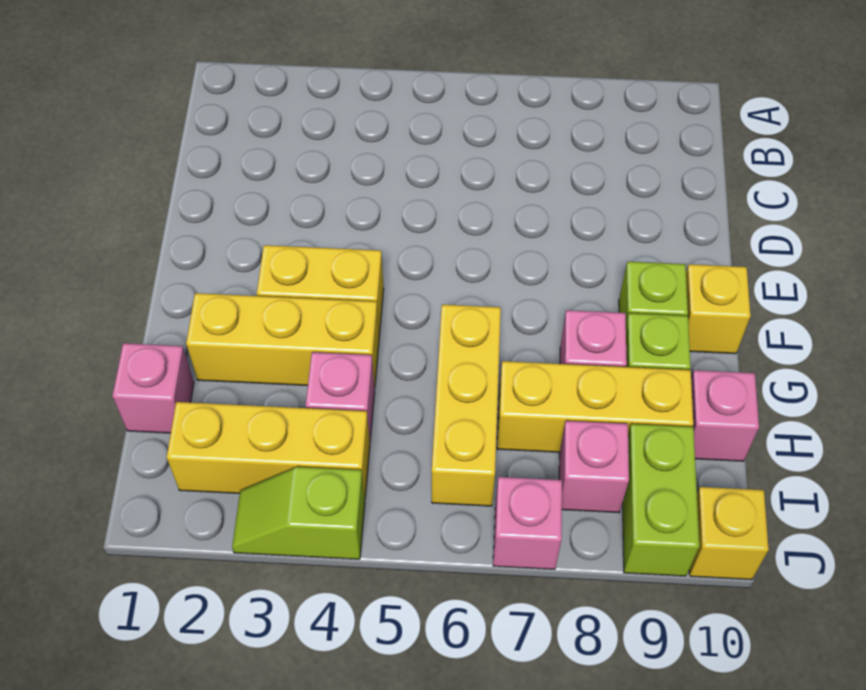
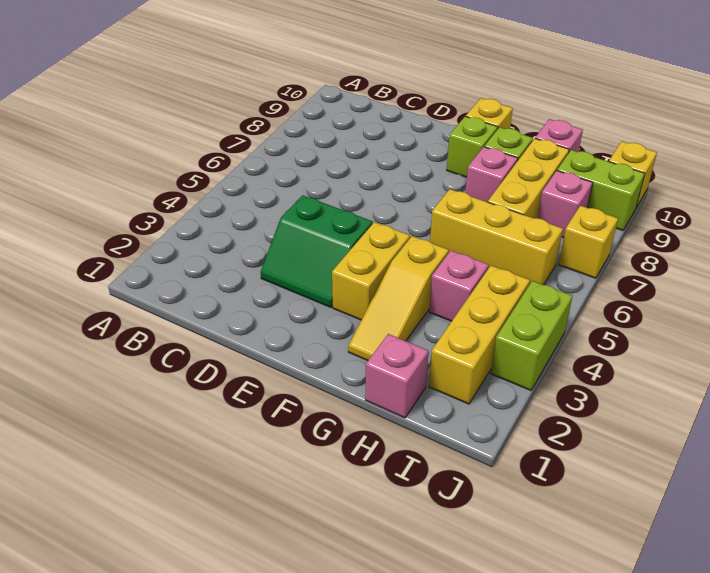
none -> green 2x2 slope [261,195,373,307]
yellow 1x3 brick [186,293,379,388] -> yellow 1x3 slope [348,236,449,361]
lime 1x2 slope [232,467,365,559] -> lime 1x2 brick [491,281,573,390]
pink 1x1 brick [493,477,562,569] -> yellow 1x1 brick [559,206,618,278]

